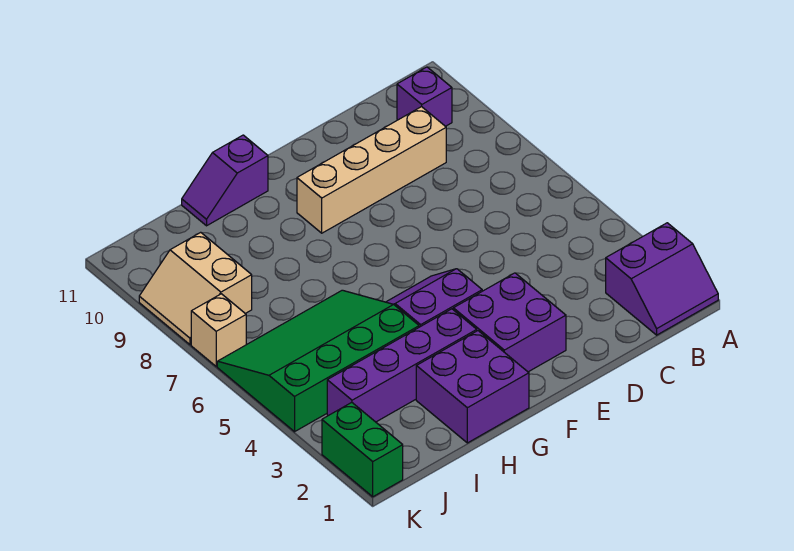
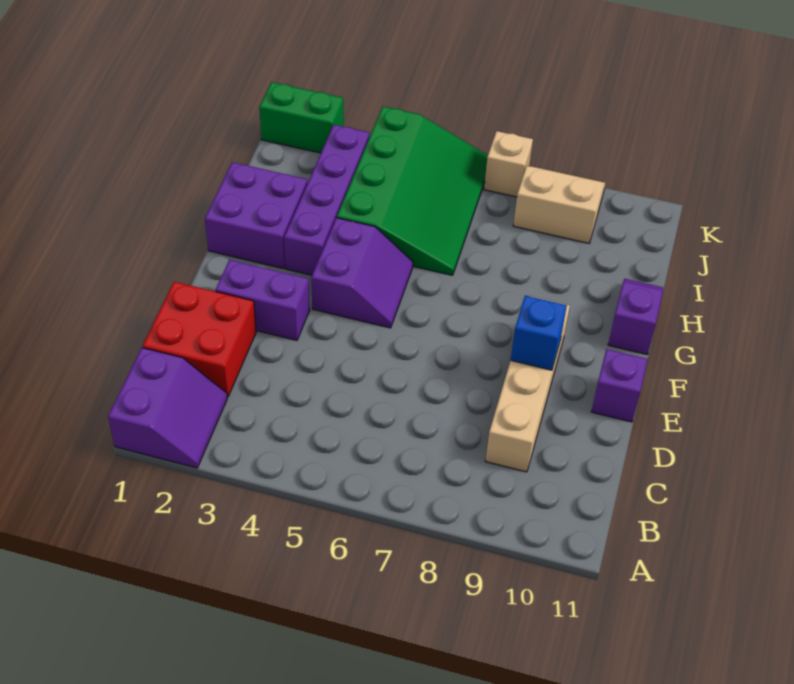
purple 2x2 slope [606,223,718,335] -> purple 2x2 slope turned to [108,348,227,468]
purple 1x1 brick [397,67,452,126] -> purple 1x1 brick moved to [591,349,648,422]
none -> red 2x2 brick [143,282,256,397]
purple 2x2 brick [453,273,566,372] -> purple 1x2 brick [215,260,310,340]
none -> blue 1x1 brick [511,295,567,370]

